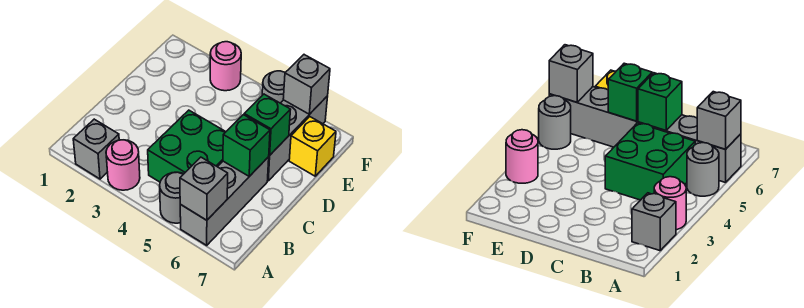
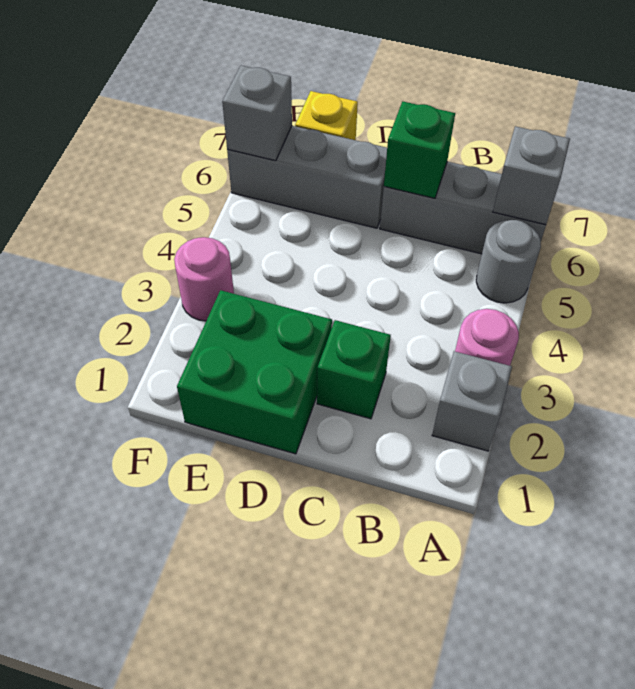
green 2x2 brick [148,110,226,182] -> green 2x2 brick moved to [177,290,332,454]
green 1x1 brick [244,94,291,155] -> green 1x1 brick moved to [317,320,391,419]
grey 1x1 round brick [262,71,285,103] -> none

